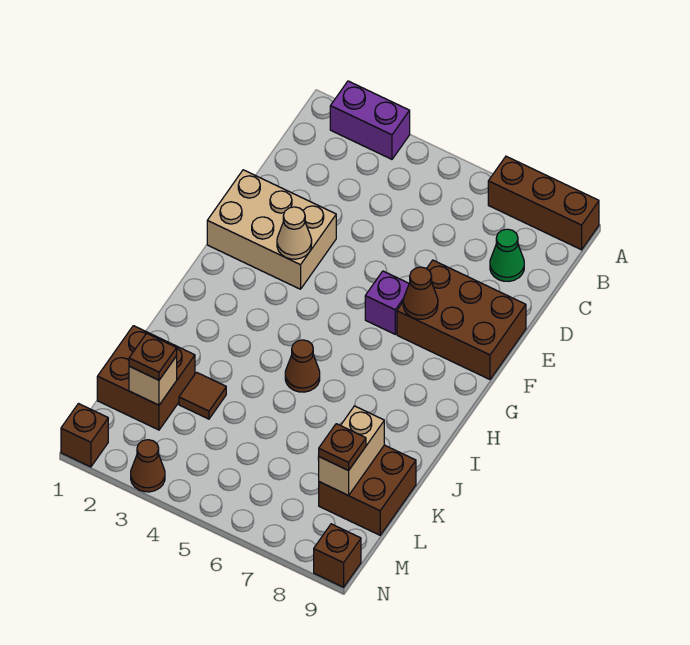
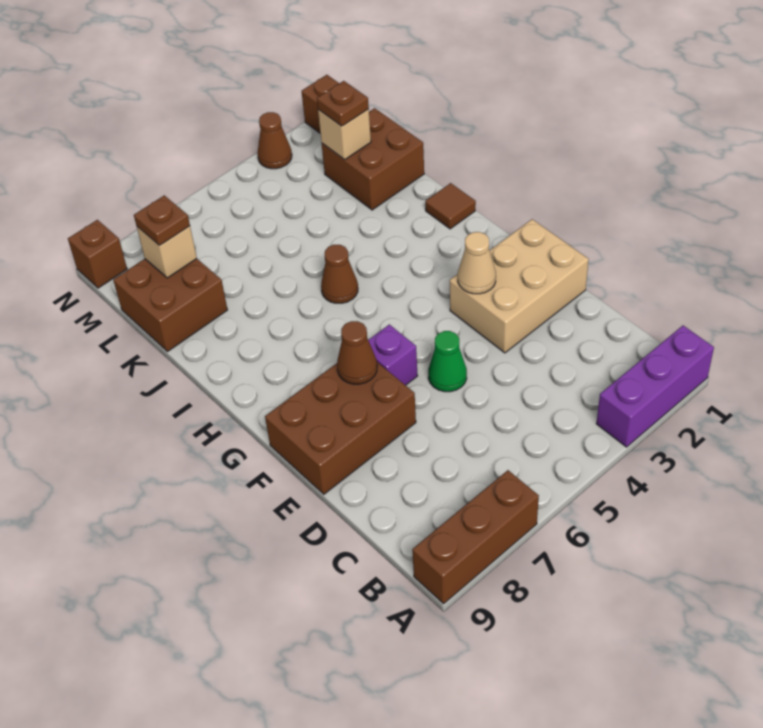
purple 1x2 brick [330,81,410,159] -> purple 1x3 brick [596,326,714,447]
green 1x1 cone [490,229,524,281] -> green 1x1 cone moved to [428,331,467,392]
brown 1x1 tile [179,372,226,419] -> brown 1x1 tile moved to [425,183,476,229]
tan 1x2 brick [319,406,384,495] -> tan 1x1 brick [137,226,197,278]

